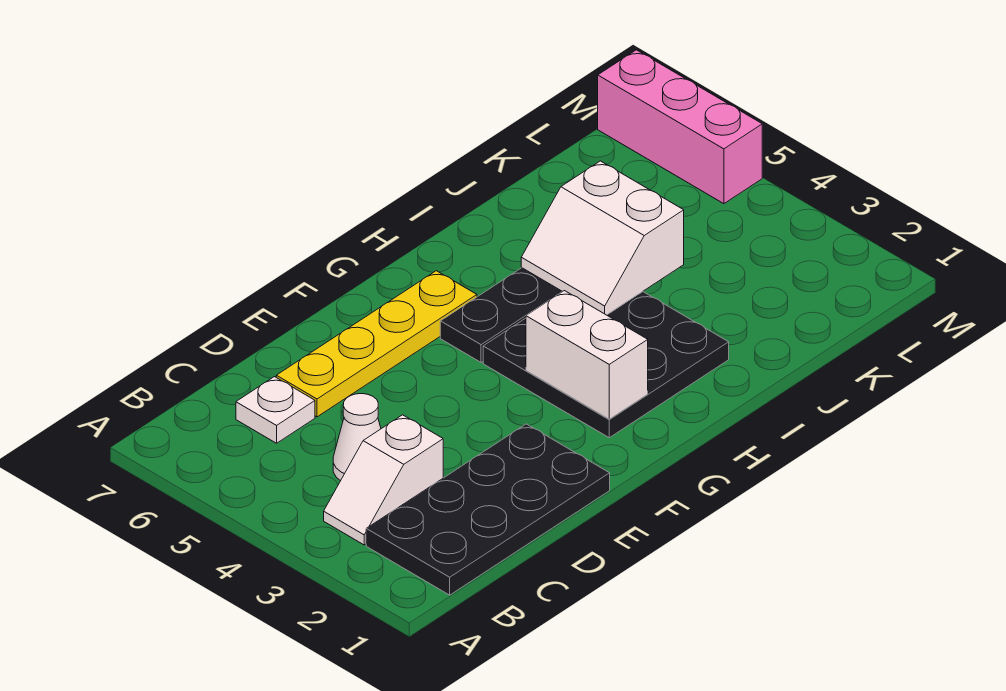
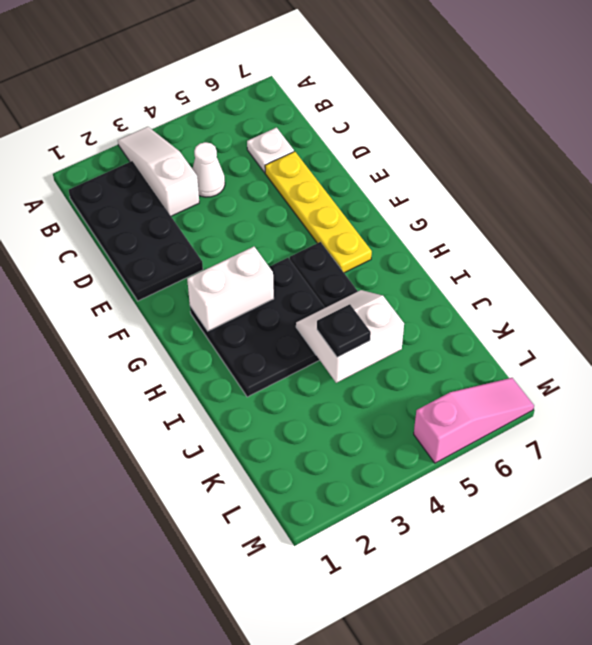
white 1x2 slope [324,415,443,545] -> white 1x3 slope [118,127,199,216]
none -> black 1x1 plate [317,304,371,357]
pink 1x3 brick [598,50,762,204] -> pink 1x3 slope [414,378,534,463]

